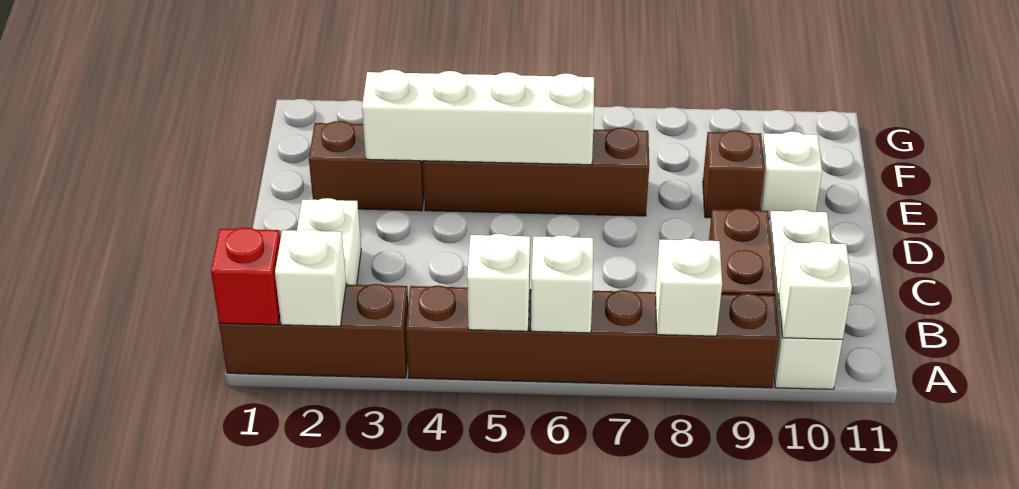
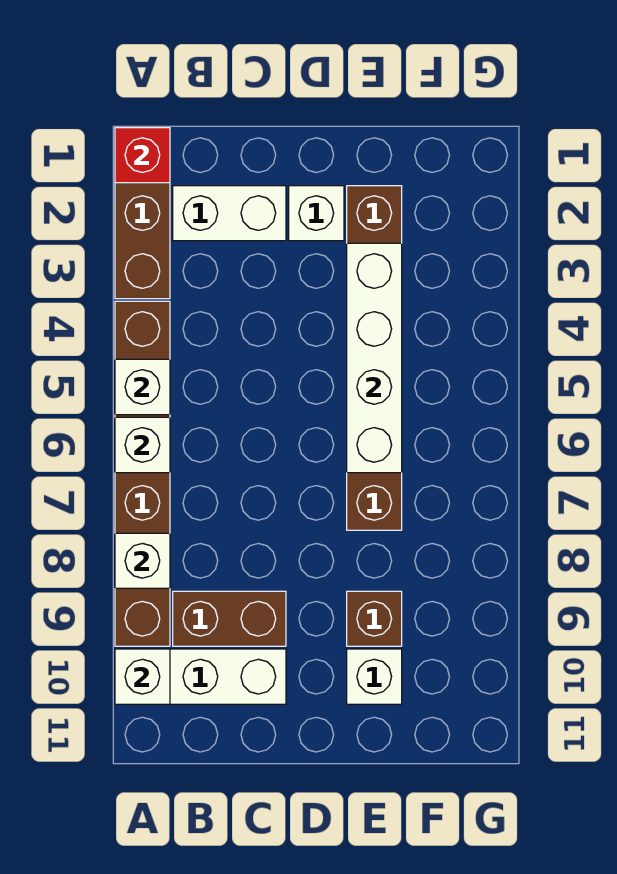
white 1x1 brick [275,229,346,326] -> white 1x1 brick moved to [289,186,344,241]

